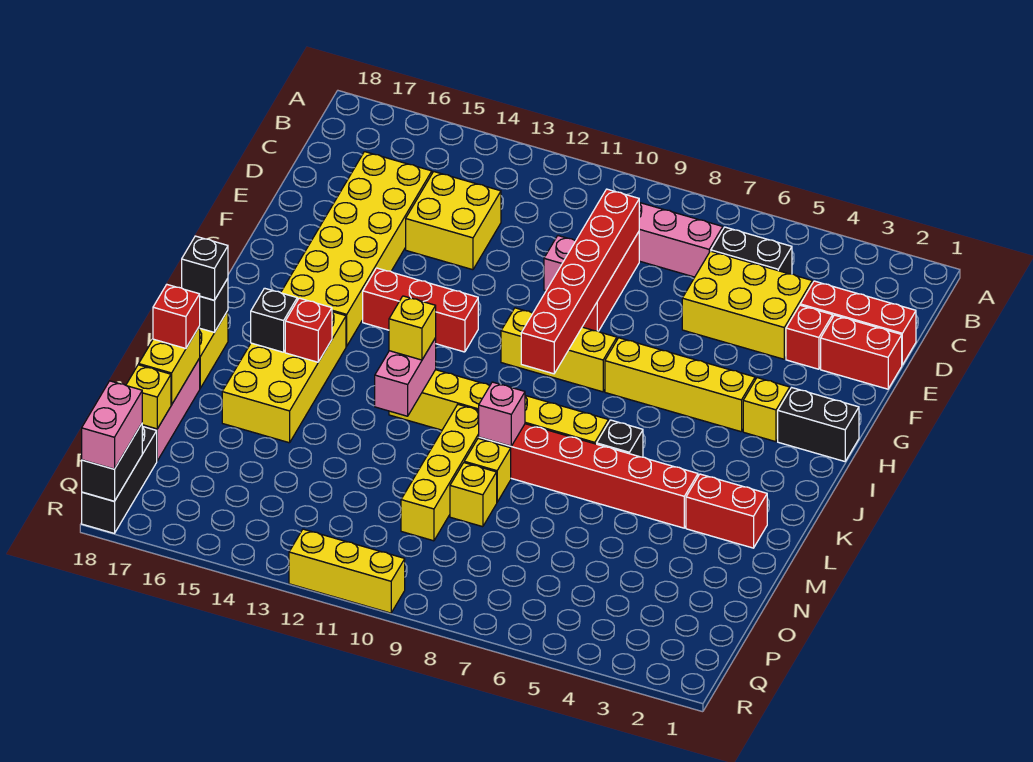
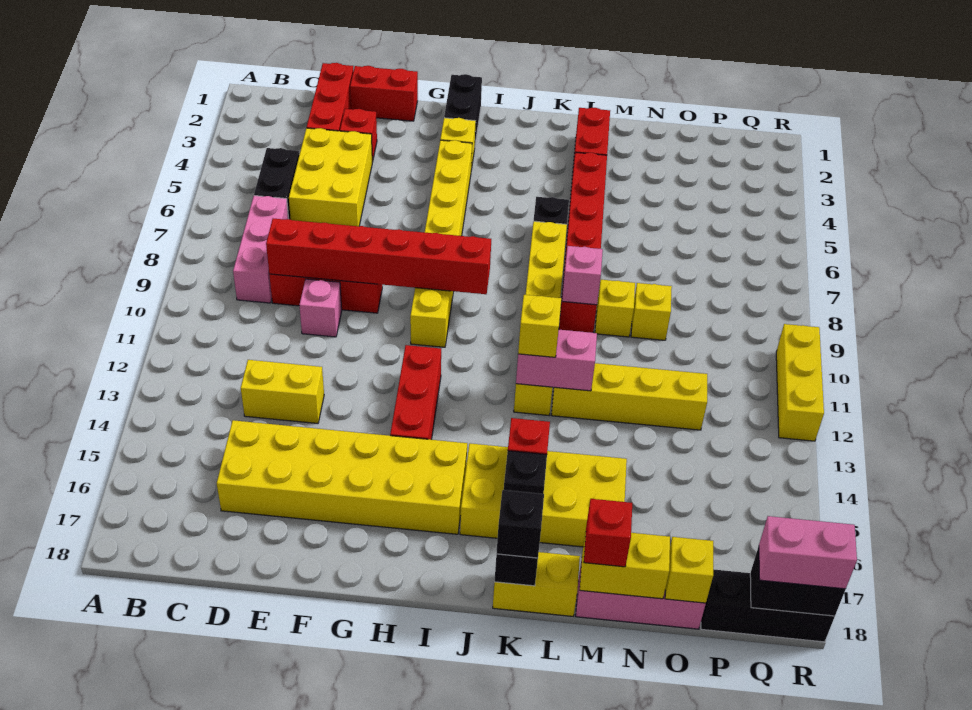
yellow 2x2 brick [406,172,501,270] -> yellow 1x2 brick [241,360,324,423]
red 1x2 brick [821,315,902,389] -> red 1x2 brick turned to [350,66,418,121]
yellow 1x4 brick [401,405,479,541] -> yellow 1x4 brick moved to [551,363,707,430]

